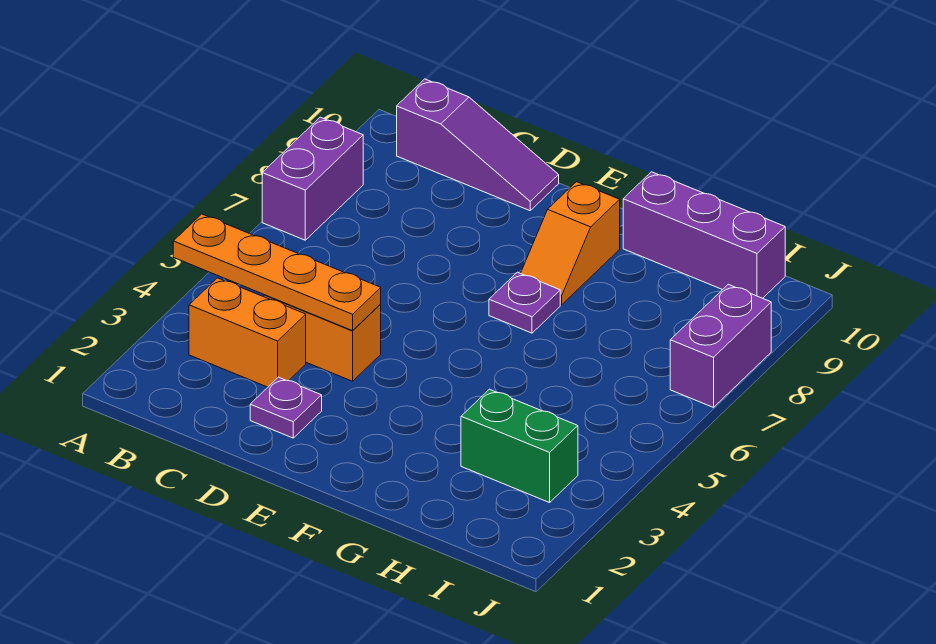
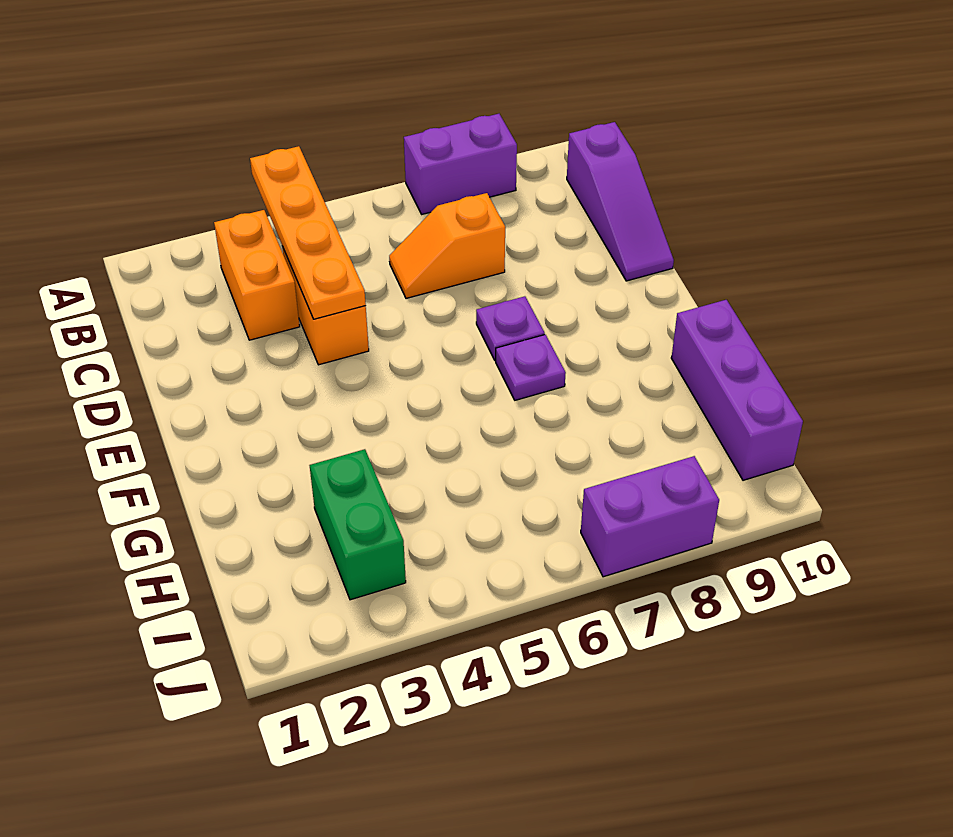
purple 1x1 plate [250,377,322,438] -> purple 1x1 plate moved to [476,296,545,360]
orange 1x2 slope [521,182,620,305] -> orange 1x2 slope moved to [389,193,505,298]

